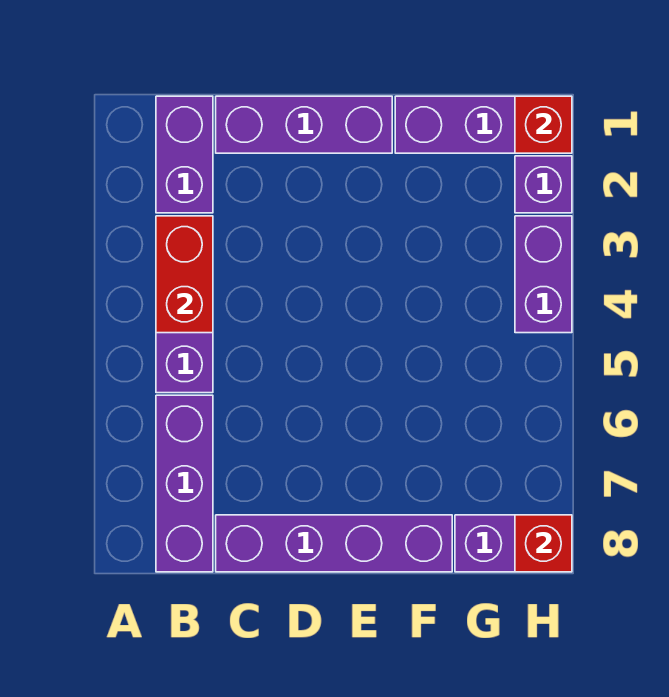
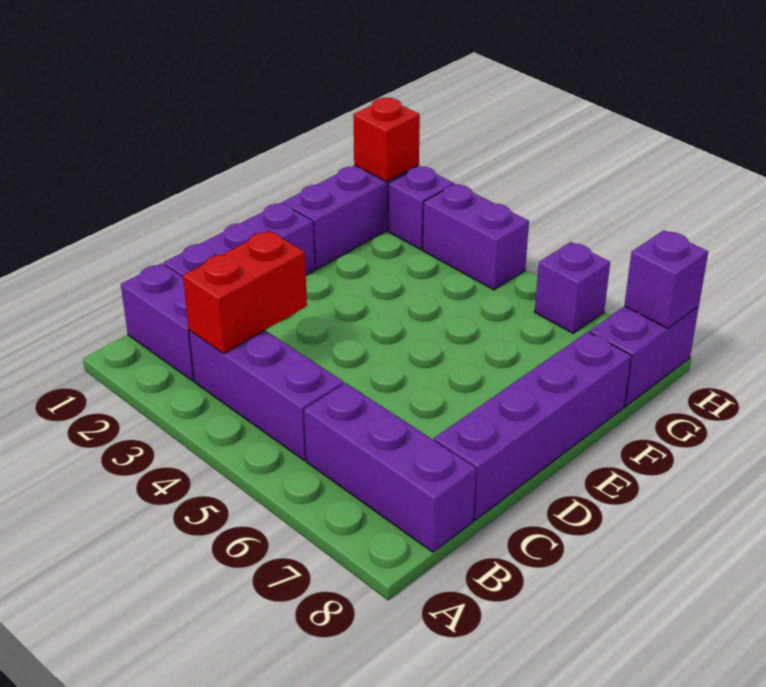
red 1x2 brick [156,216,213,333] -> red 1x2 brick turned to [183,230,307,353]
none -> purple 1x1 brick [535,242,610,333]
red 1x1 brick [515,515,572,572] -> purple 1x1 brick [624,230,708,328]

